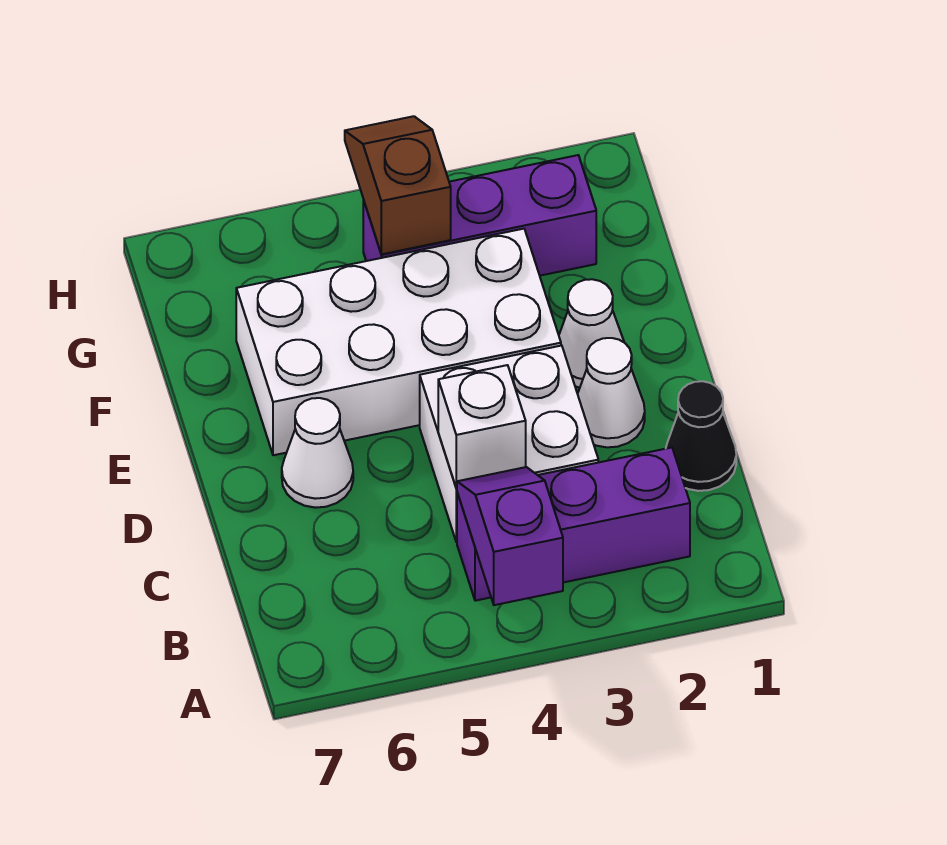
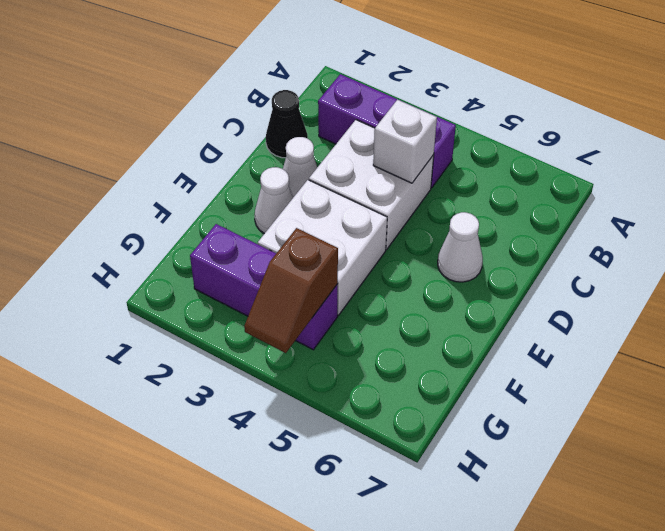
purple 1x2 slope [457,467,563,605] -> none
white 2x4 brick [236,229,561,455] -> white 2x2 brick [258,180,387,315]

